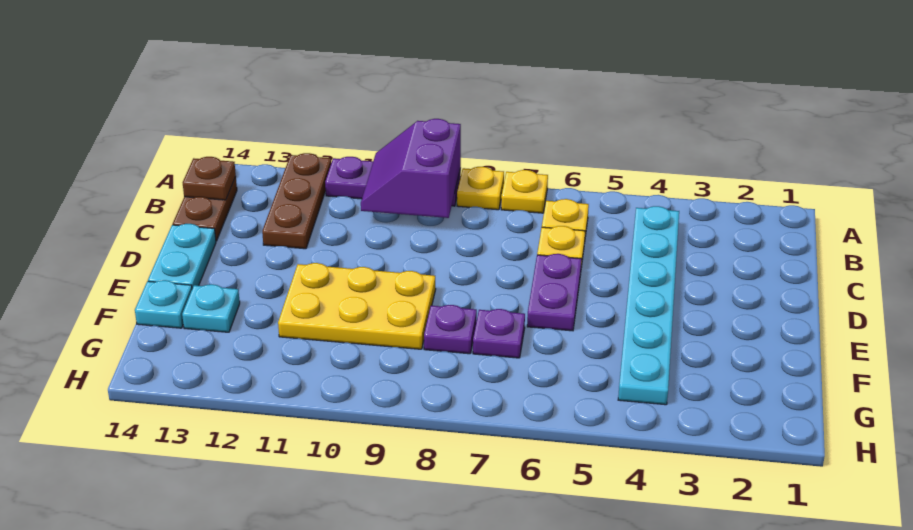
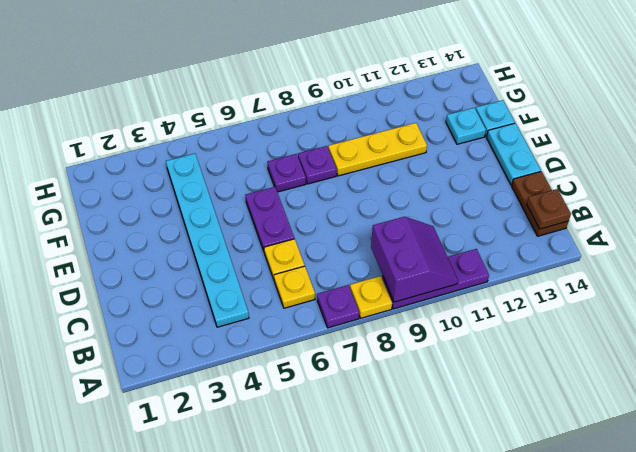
yellow 1x1 plate [501,170,548,213] -> purple 1x1 plate [317,285,359,328]
brown 1x3 plate [262,153,331,249] -> none
yellow 2x3 plate [278,263,436,349] -> yellow 1x3 plate [328,123,427,176]

